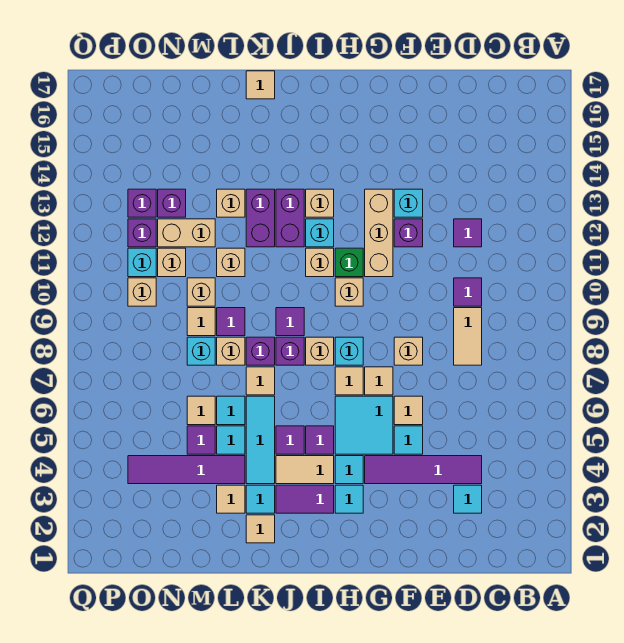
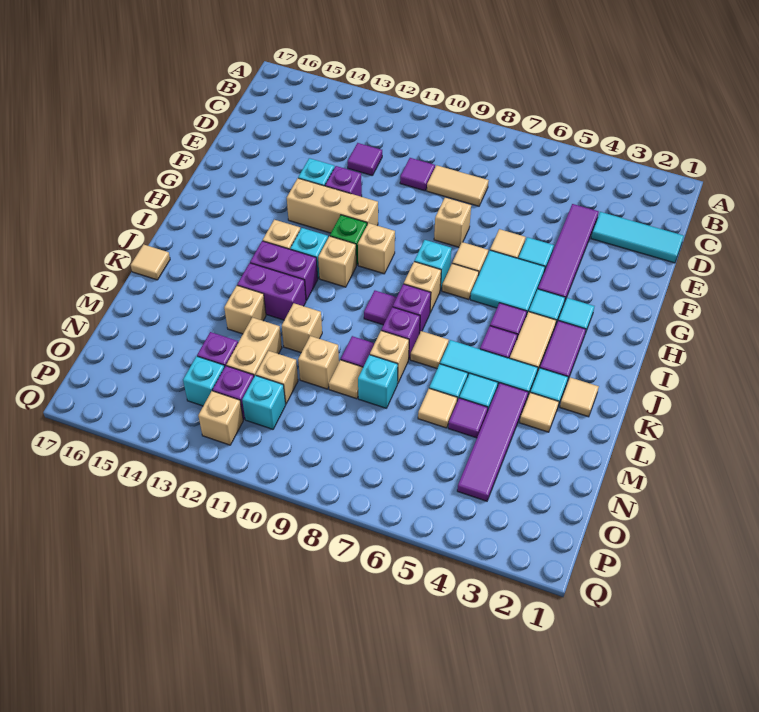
cyan 1x1 tile [454,485,482,513] -> cyan 1x3 tile [591,212,684,263]
tan 1x1 brick [128,278,156,306] -> tan 1x1 brick moved to [198,391,243,445]
purple 1x1 brick [128,189,156,217] -> cyan 1x1 brick [183,356,225,406]

